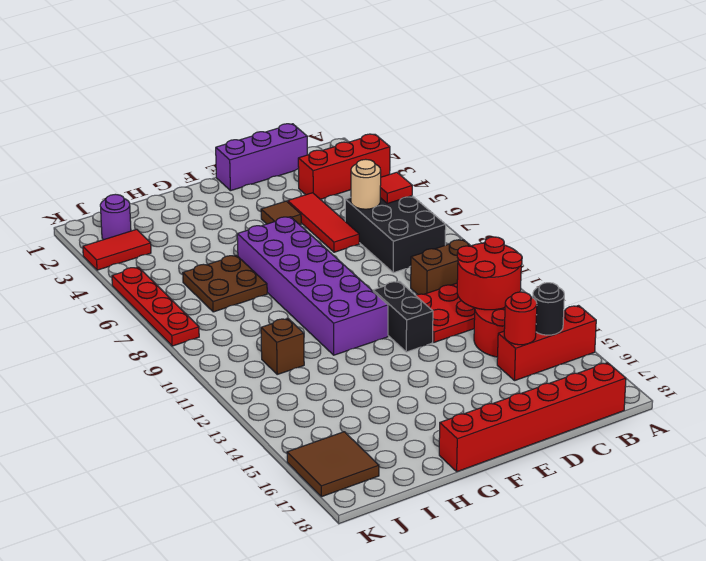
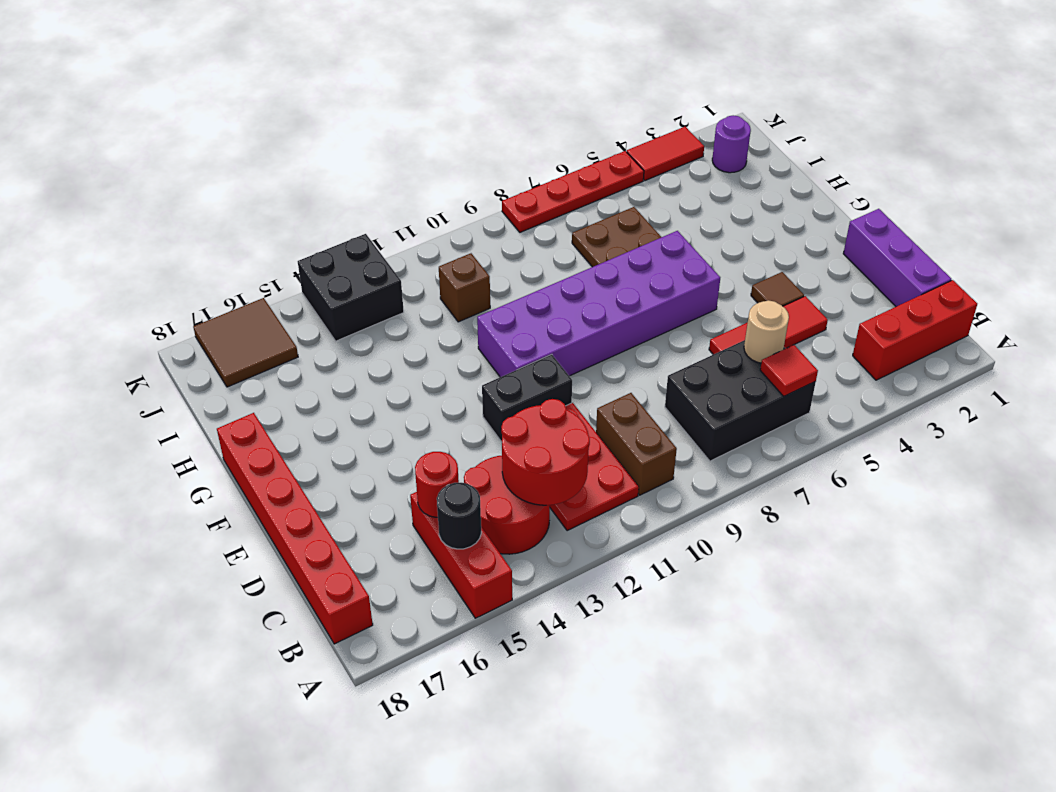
red 1x3 brick [298,134,390,199] -> red 1x3 brick turned to [853,280,977,380]
red 1x2 tile [83,229,151,270] -> red 1x2 tile turned to [627,127,704,181]
none -> black 2x2 brick [298,234,404,341]

